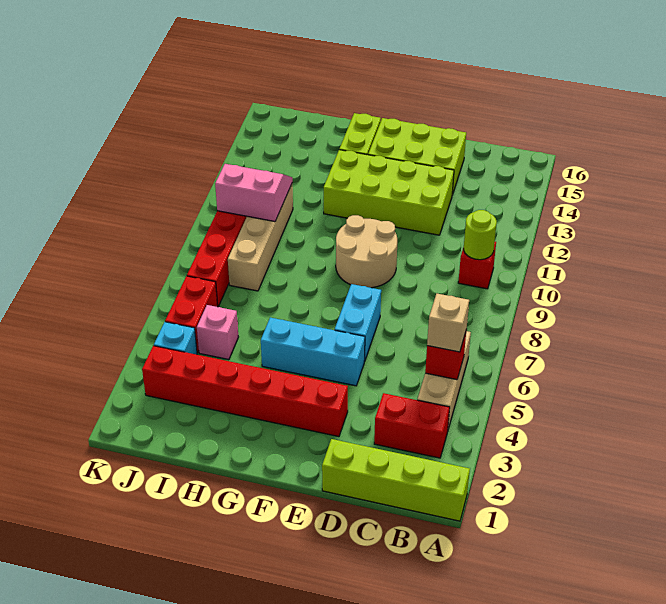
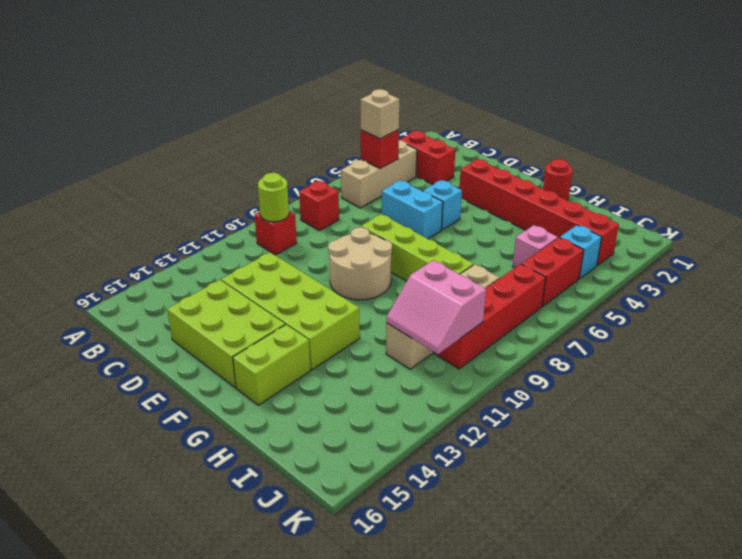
lime 1x4 brick [322,439,470,521] -> lime 1x4 brick moved to [361,214,474,281]
none -> red 1x1 brick [299,181,339,231]
cyan 1x3 brick [261,318,365,386] -> cyan 1x1 brick [423,180,462,230]
cyan 1x2 brick [335,284,381,362] -> cyan 1x2 brick turned to [382,180,443,239]
none -> red 1x1 round brick [543,159,573,200]

